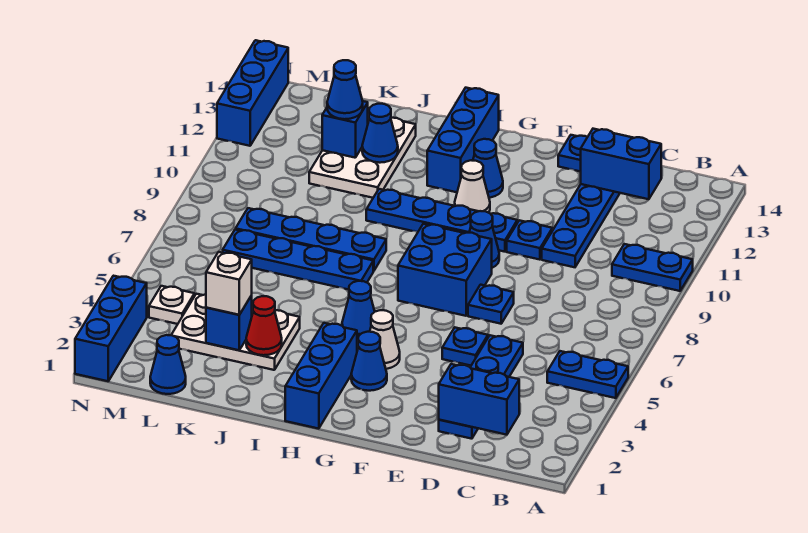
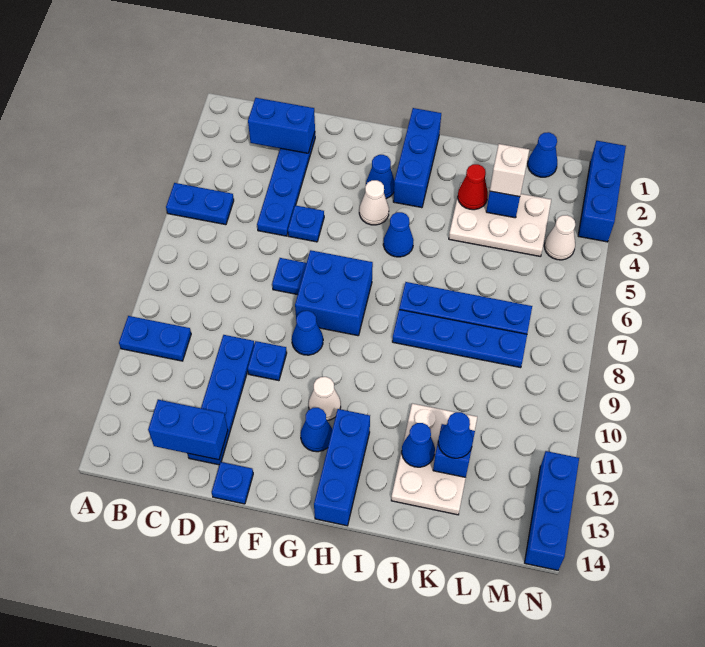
blue 1x4 plate [366,189,517,252] -> none
white 1x1 plate [149,286,195,324] -> white 1x1 cone [544,215,575,260]

